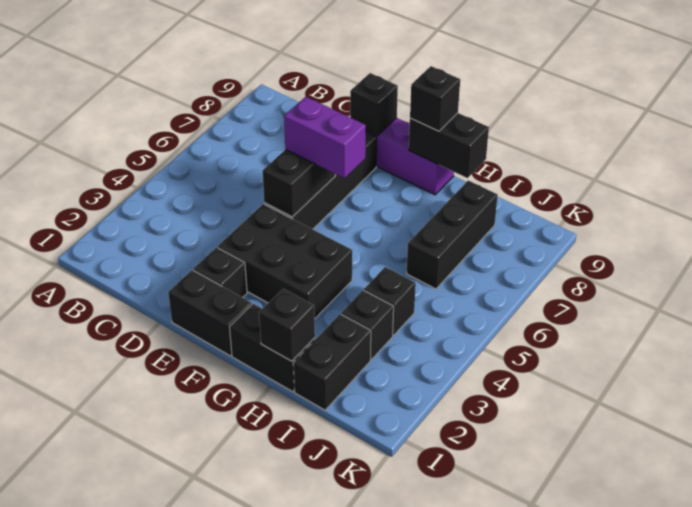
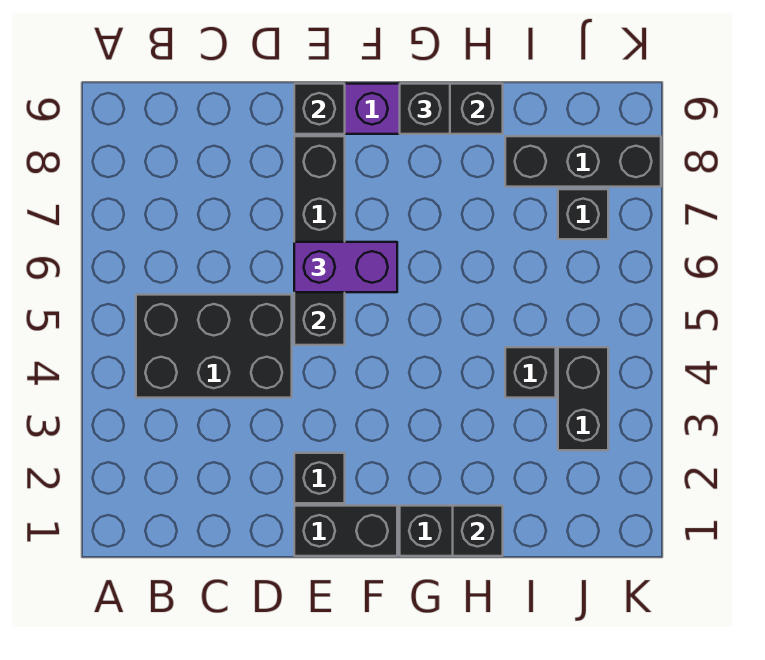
black 2x3 brick [218,204,352,319] -> black 2x3 brick moved to [136,295,292,398]
black 1x2 brick [293,314,371,410] -> black 1x2 brick moved to [558,347,608,450]
black 1x1 brick [341,290,394,360] -> black 1x1 brick moved to [558,189,608,239]
black 1x3 brick [407,181,498,289] -> black 1x3 brick turned to [505,136,661,187]

